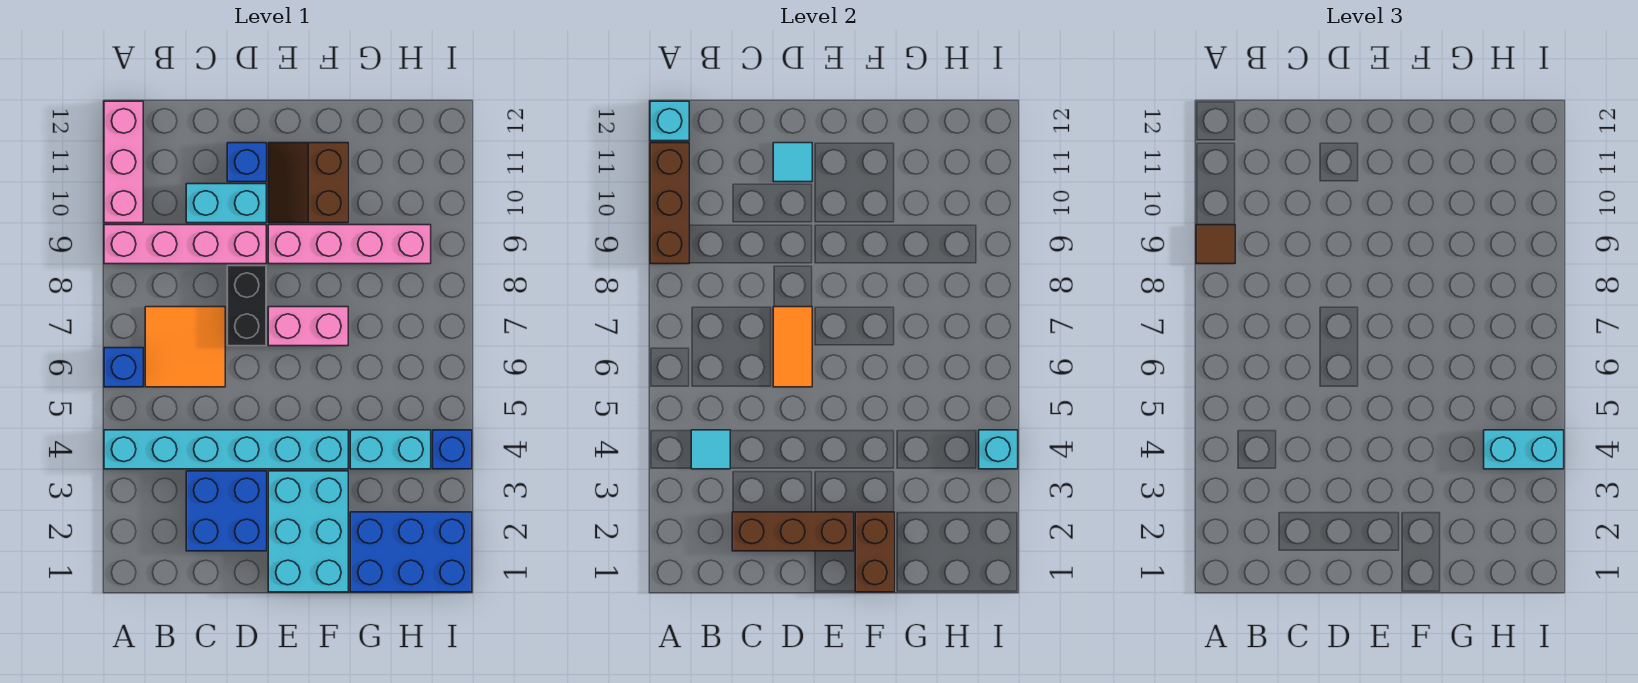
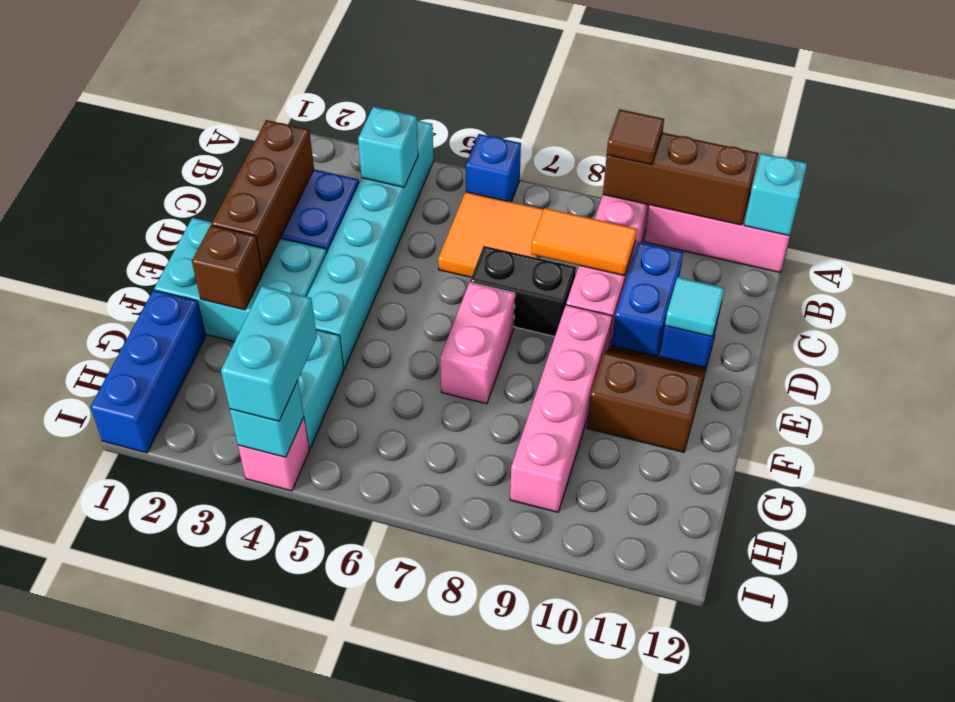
cyan 1x1 tile [691,430,730,469] -> cyan 1x1 brick [358,107,418,187]
cyan 1x2 brick [186,184,266,223] -> blue 1x2 brick [612,242,683,356]
orange 1x2 tile [773,307,812,387] -> orange 1x2 tile moved to [531,208,637,276]
brown 1x2 brick [855,512,894,592] -> brown 1x1 brick [192,225,263,310]
blue 2x3 brick [350,512,472,592] -> blue 1x3 brick [90,290,206,453]
blue 1x1 brick [433,430,472,469] -> pink 1x1 brick [238,417,309,491]

